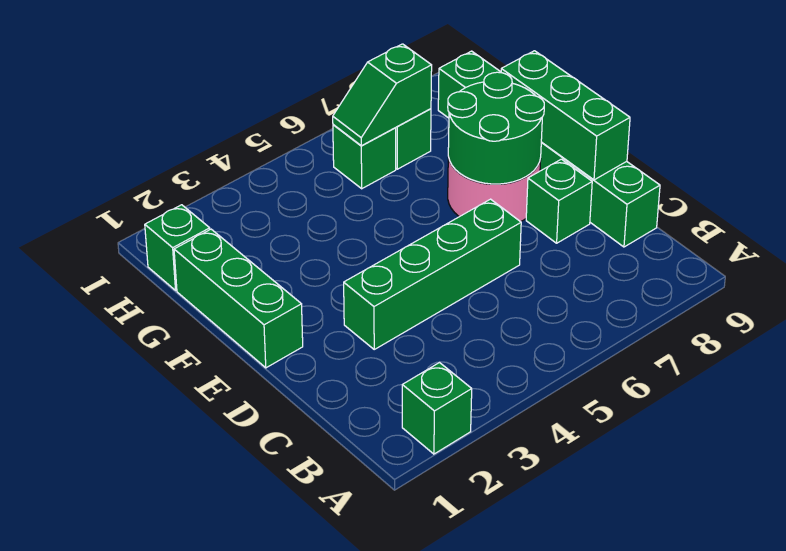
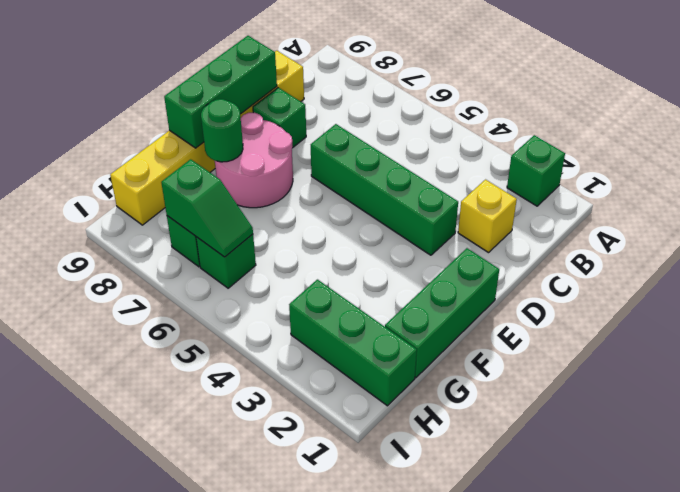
none -> yellow 1x1 brick [458,180,517,253]
green 1x6 brick [438,51,660,247] -> yellow 1x6 brick [110,51,304,225]
green 2x2 round brick [448,72,544,184] -> green 1x1 round brick [201,99,243,162]
green 1x1 brick [145,205,210,290] -> green 1x3 brick [289,280,417,406]

